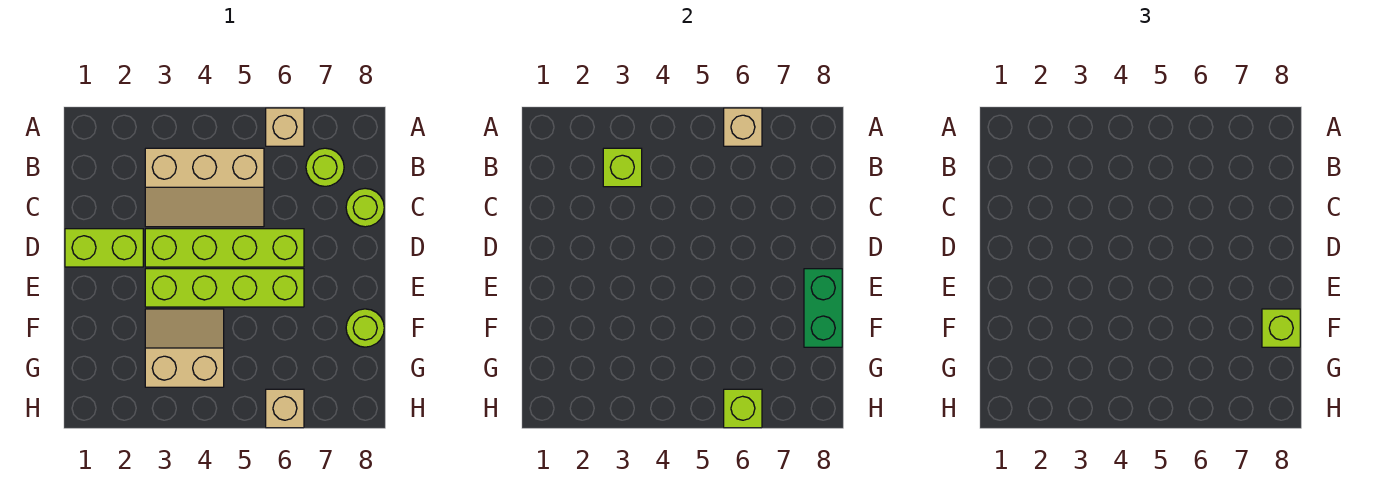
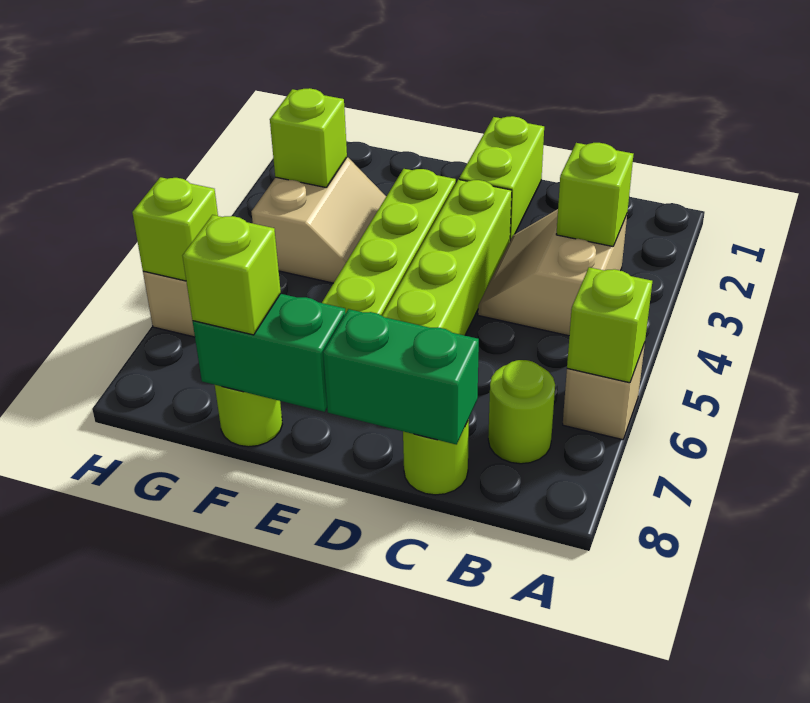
tan 1x1 brick [724,108,762,146] -> lime 1x1 brick [567,267,652,383]
tan 2x3 slope [145,148,264,227] -> tan 2x2 slope [478,209,627,336]
none -> green 1x2 brick [323,309,479,445]
none -> lime 1x1 brick [270,88,347,188]

